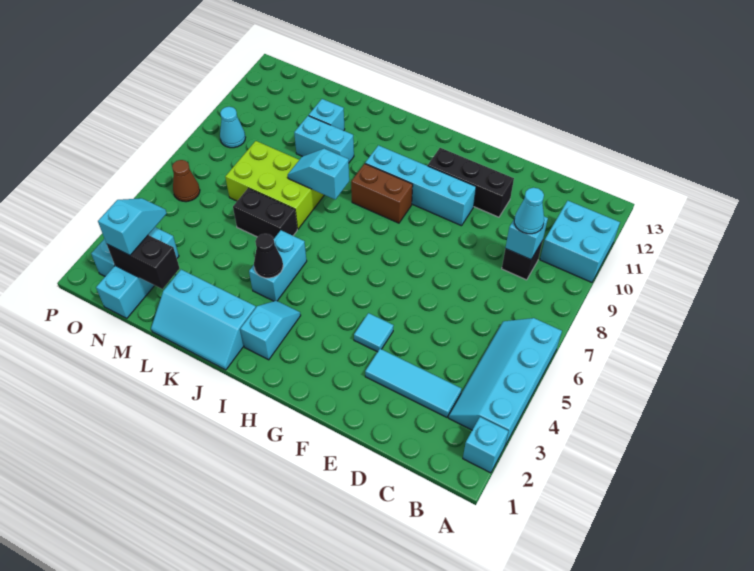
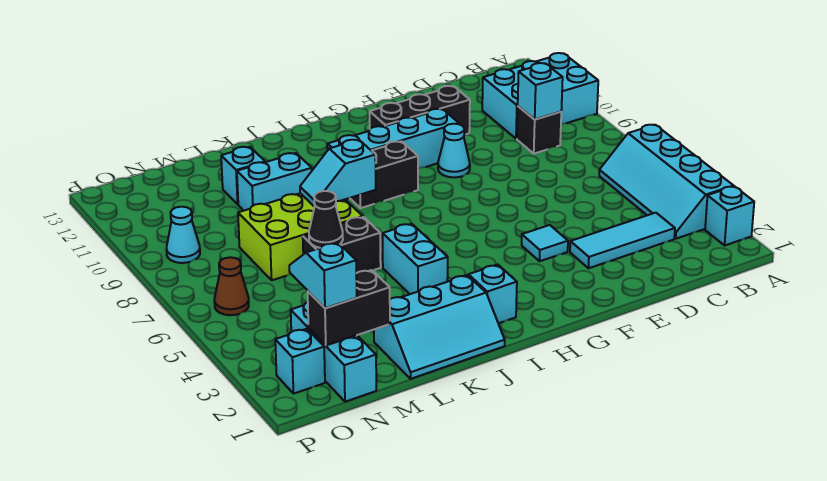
cyan 2x2 brick [540,201,620,282] -> cyan 2x3 brick [482,53,598,139]
cyan 1x1 cone [514,188,544,234] -> cyan 1x1 cone moved to [438,124,470,177]
brown 1x2 brick [351,164,413,223] -> black 1x2 brick [350,141,418,208]
black 1x1 cone [254,234,283,278] -> black 1x1 cone moved to [309,191,343,248]

